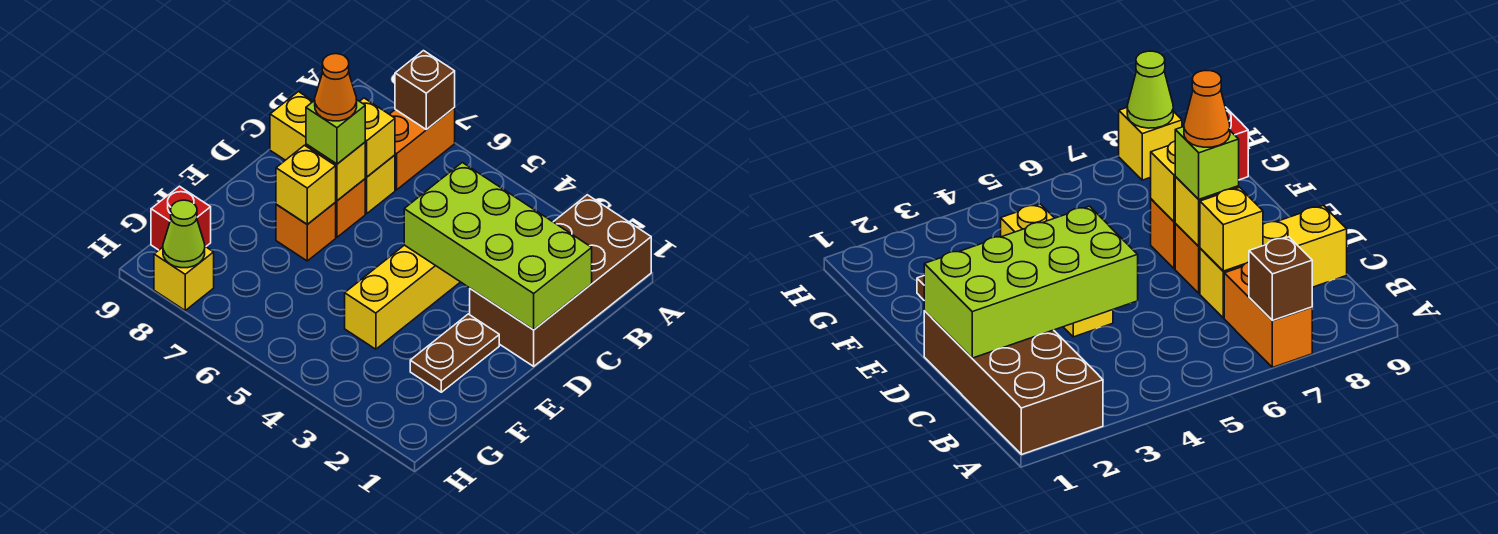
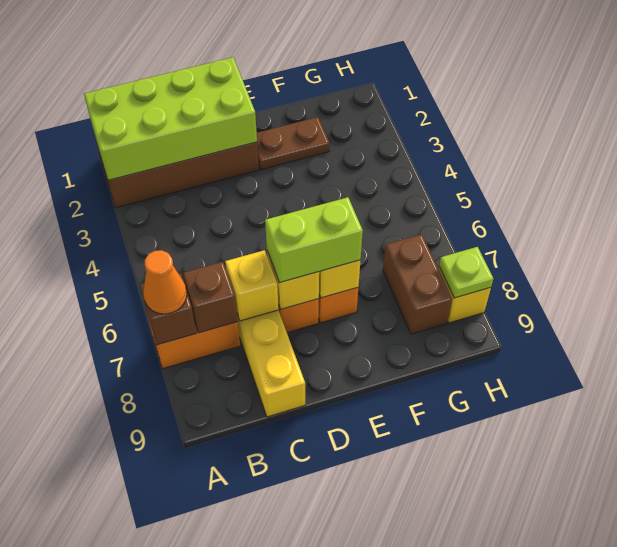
none -> brown 1x1 brick [183,262,238,333]
lime 2x4 brick [404,163,592,330] -> lime 2x4 brick turned to [84,57,257,180]
yellow 1x3 brick [345,245,460,349] -> none
lime 1x1 brick [306,99,365,164] -> lime 1x2 brick [265,197,363,283]
orange 1x1 cone [315,54,357,121] -> orange 1x1 cone moved to [143,250,187,314]
none -> brown 1x2 brick [383,234,452,334]
red 1x1 brick [151,186,211,250] -> none
lime 1x1 cone [163,200,205,268] -> lime 1x1 plate [439,247,493,298]

